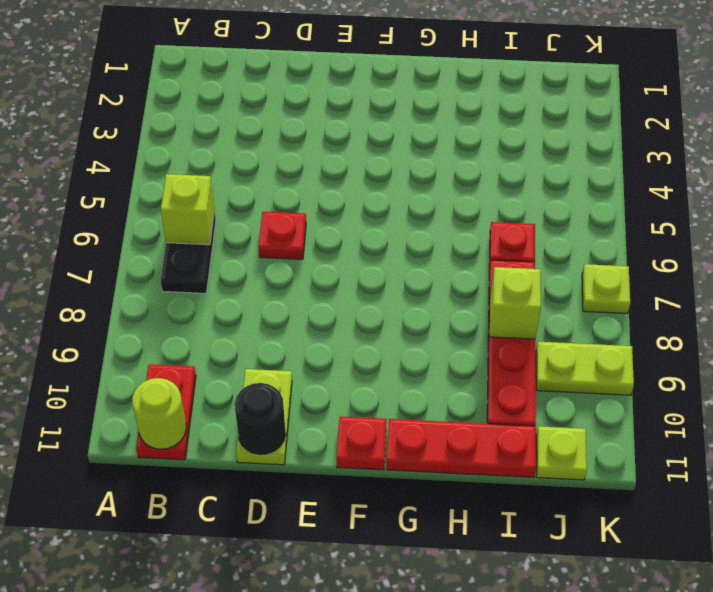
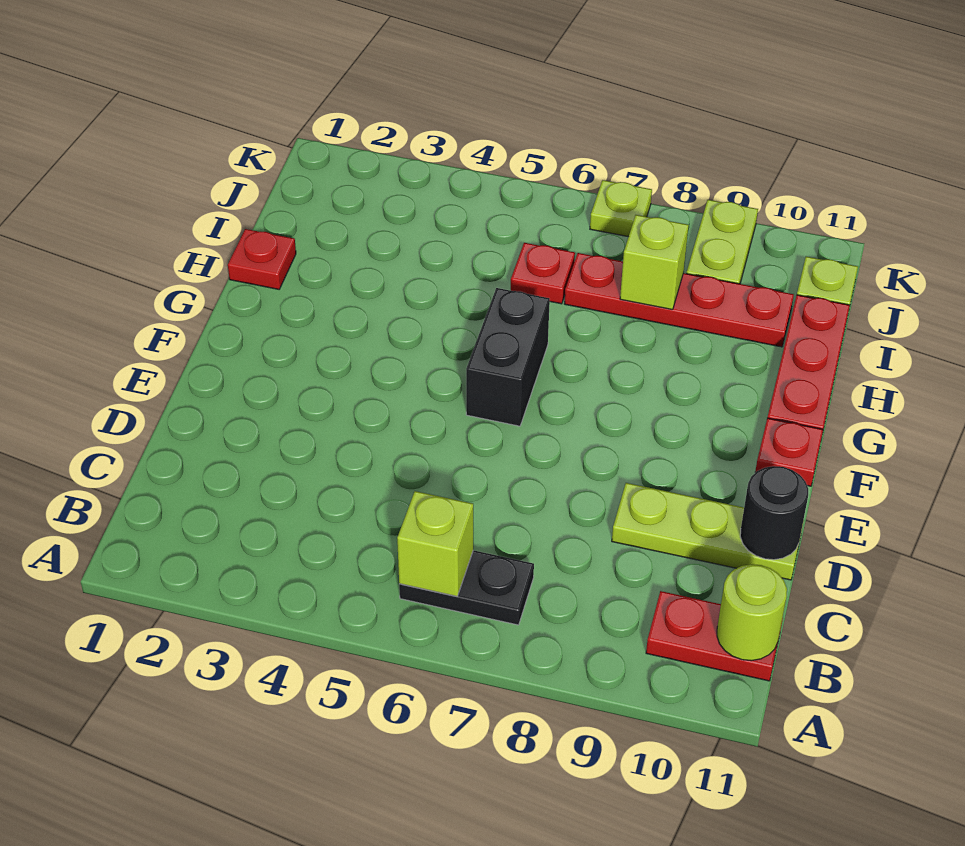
red 1x1 plate [259,212,306,259] -> red 1x1 plate moved to [228,229,296,289]
lime 1x2 plate [236,369,292,465] -> lime 1x3 plate [612,483,804,580]
none -> black 1x2 brick [466,288,550,426]

